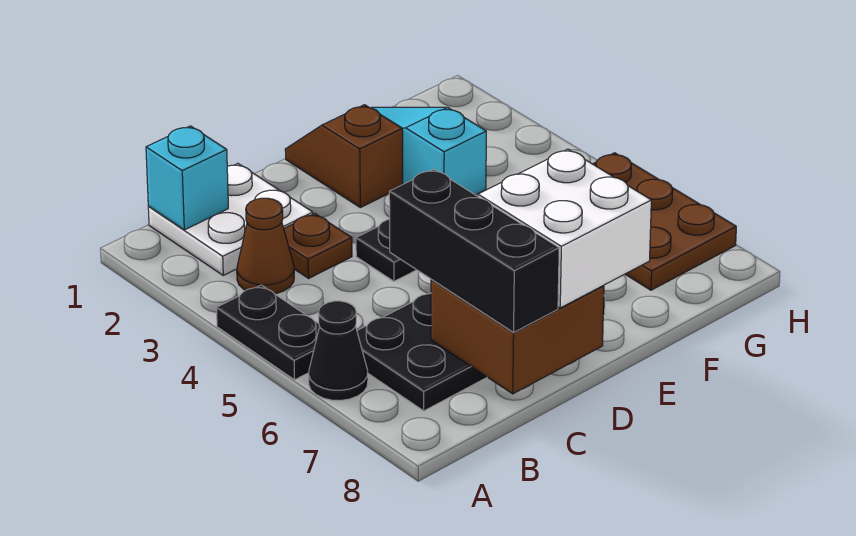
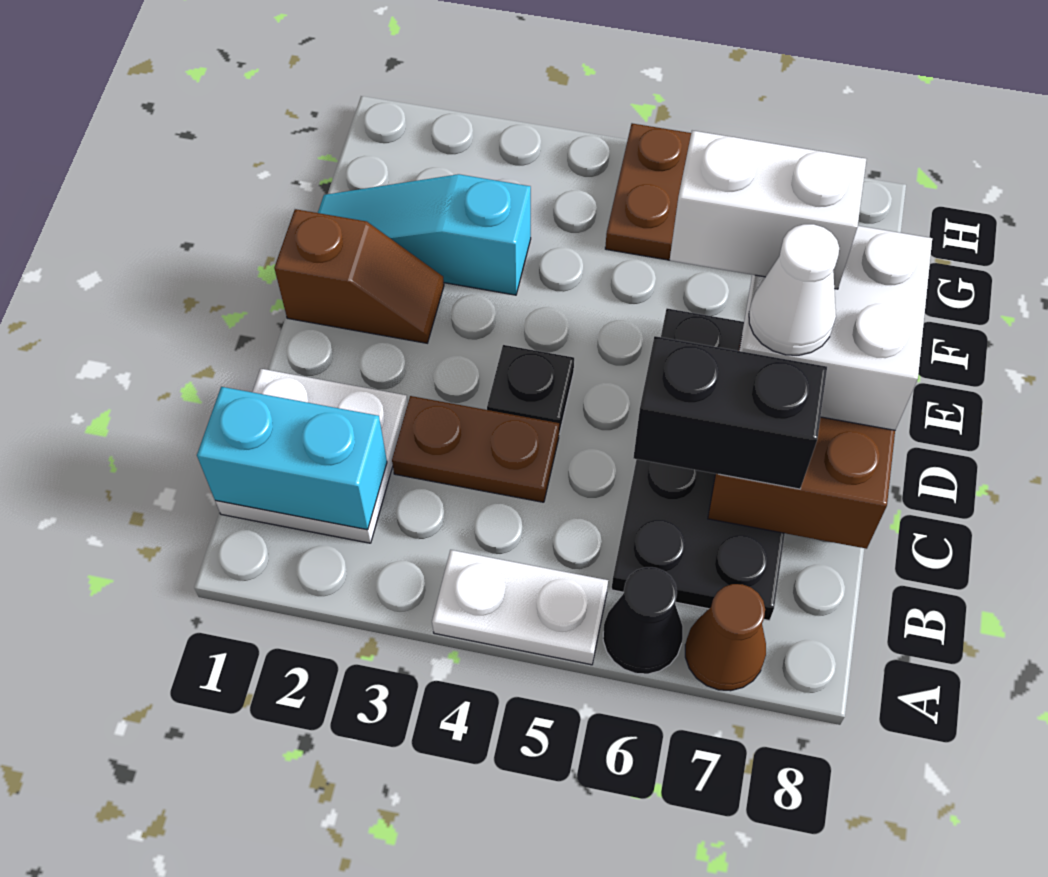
black 1x2 plate [216,285,320,380] -> white 1x2 plate [432,550,608,665]
cyan 1x1 brick [146,126,228,230] -> cyan 1x2 brick [197,387,387,530]
brown 1x1 cone [237,198,294,294] -> brown 1x1 cone moved to [685,584,766,691]
brown 1x1 plate [284,213,352,278] -> brown 1x2 plate [392,396,559,502]
black 1x3 brick [389,169,559,332] -> black 1x2 brick [633,336,827,489]
none -> white 1x1 cone [749,224,839,355]
brown 1x2 slope [285,105,403,208] -> brown 1x2 slope turned to [274,209,444,343]
none -> white 1x2 brick [670,131,866,289]

